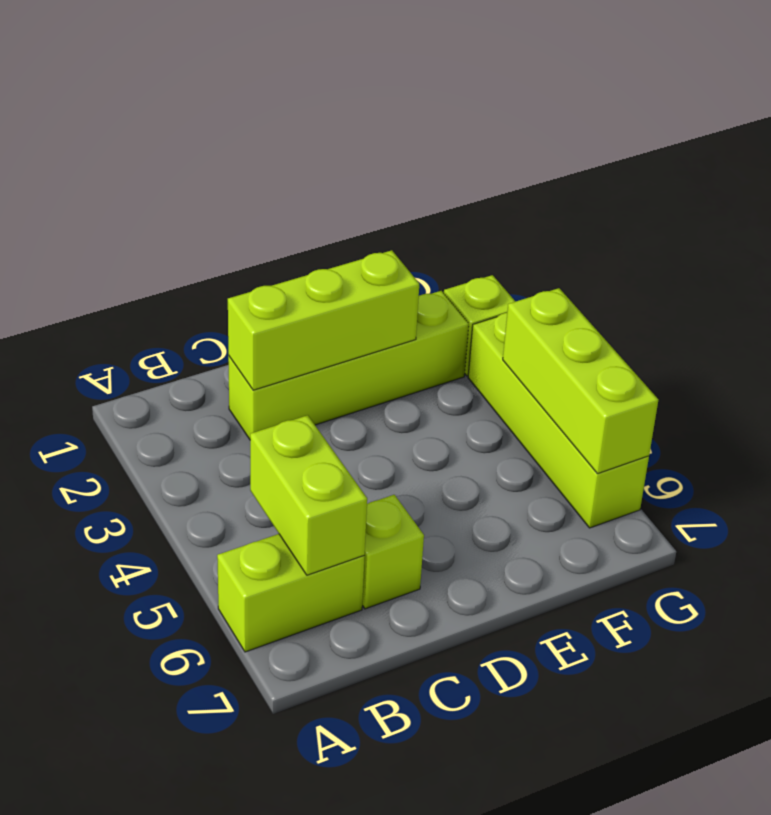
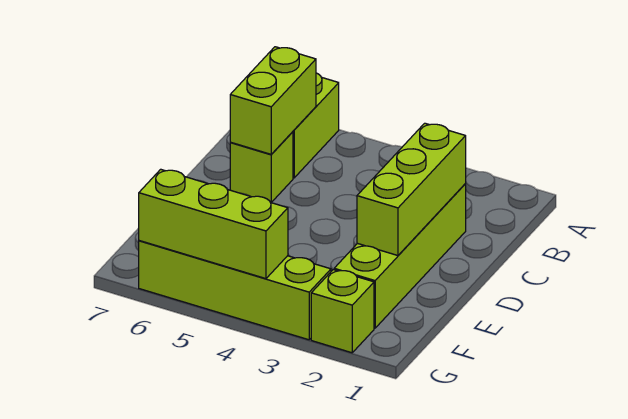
lime 1x2 brick [250,415,367,575] -> lime 1x2 brick turned to [230,47,316,154]

